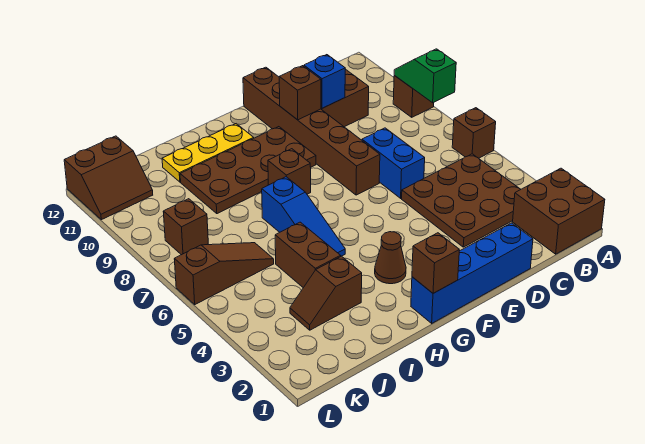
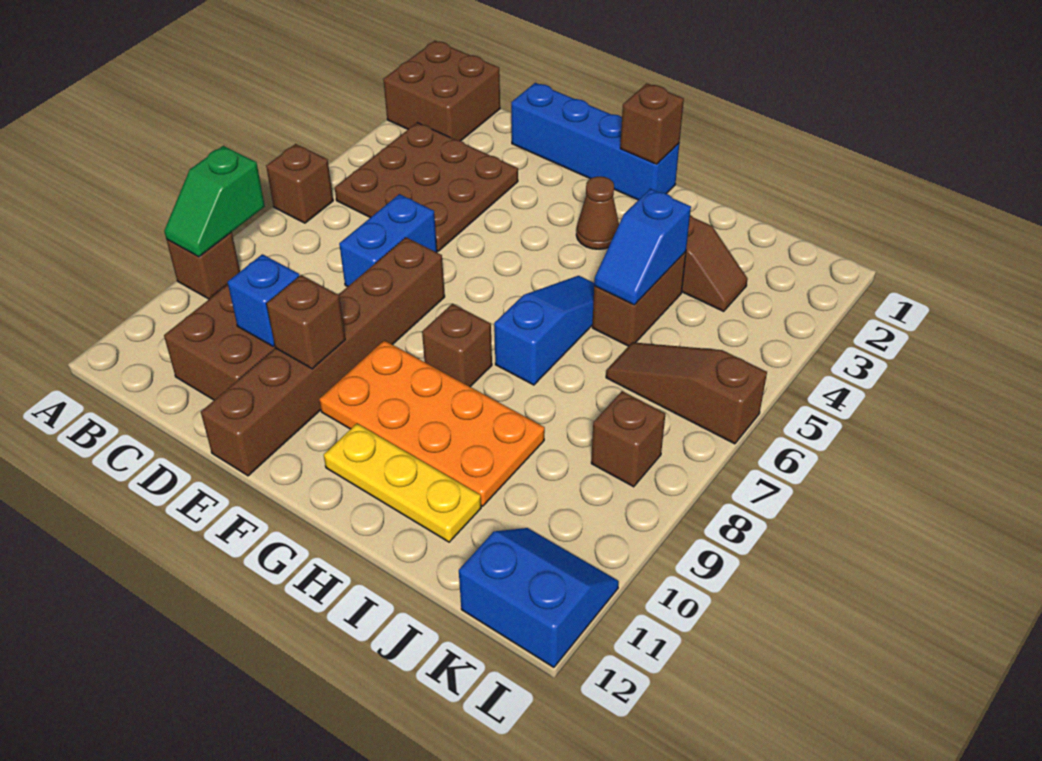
brown 2x4 plate [180,127,316,214] -> orange 2x4 plate [319,340,545,506]
none -> blue 1x2 slope [594,189,691,305]
brown 2x2 slope [64,136,153,220] -> blue 2x2 slope [459,528,619,667]

